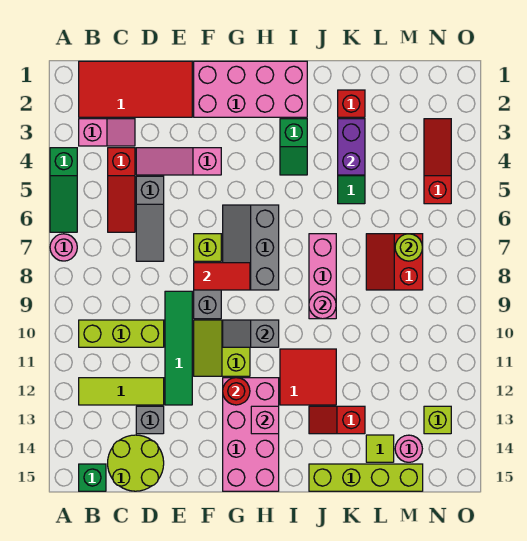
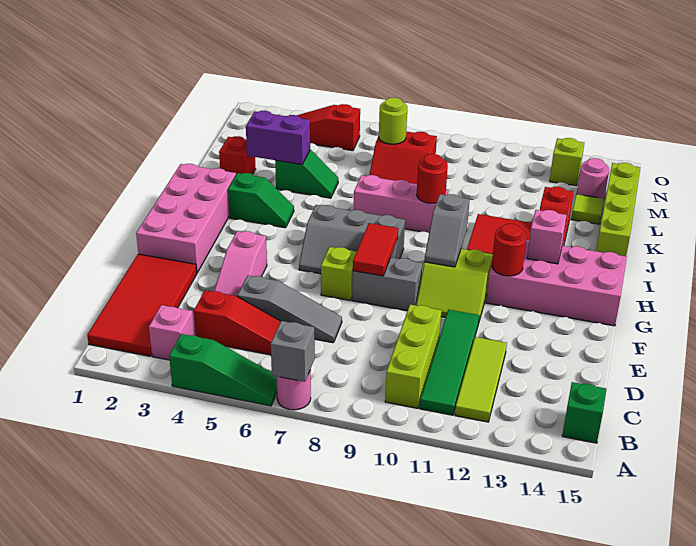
lime 2x2 round brick [108,435,164,491] -> none
grey 1x1 brick [136,406,164,434] -> grey 1x1 brick moved to [271,321,315,382]
green 1x4 tile [165,291,192,405] -> green 1x4 tile turned to [420,310,479,415]
pink 1x1 round brick [309,291,336,319] -> red 1x1 round brick [417,154,448,203]

